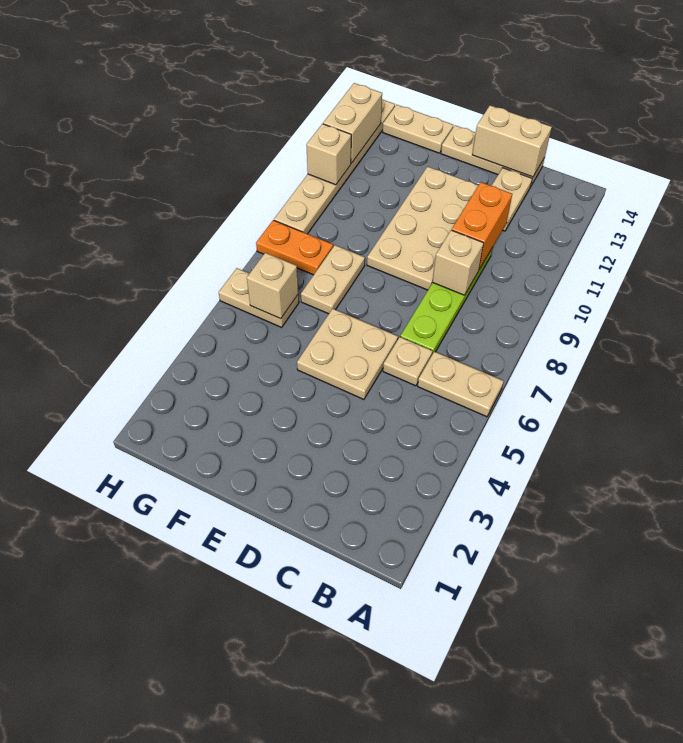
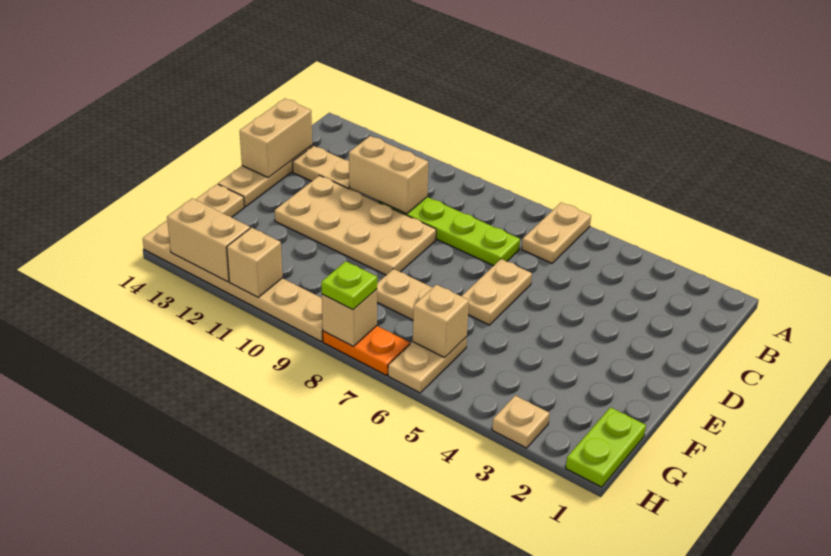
tan 1x1 plate [383,337,432,386] -> tan 1x1 plate moved to [492,395,550,448]
tan 1x1 brick [433,230,484,295] -> tan 1x1 brick moved to [322,289,377,346]
orange 1x2 brick [452,182,512,269] -> tan 1x2 brick [349,136,428,214]
tan 2x2 plate [297,309,398,399] -> tan 1x2 plate [462,259,532,325]
none -> lime 1x2 plate [566,407,646,487]
orange 1x2 plate [256,220,333,275] -> orange 1x2 plate turned to [323,326,410,375]
none -> lime 1x1 plate [321,261,377,310]

